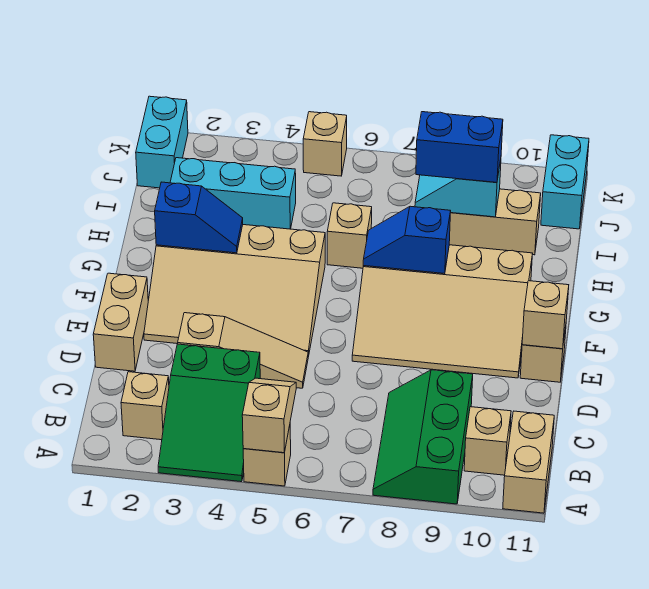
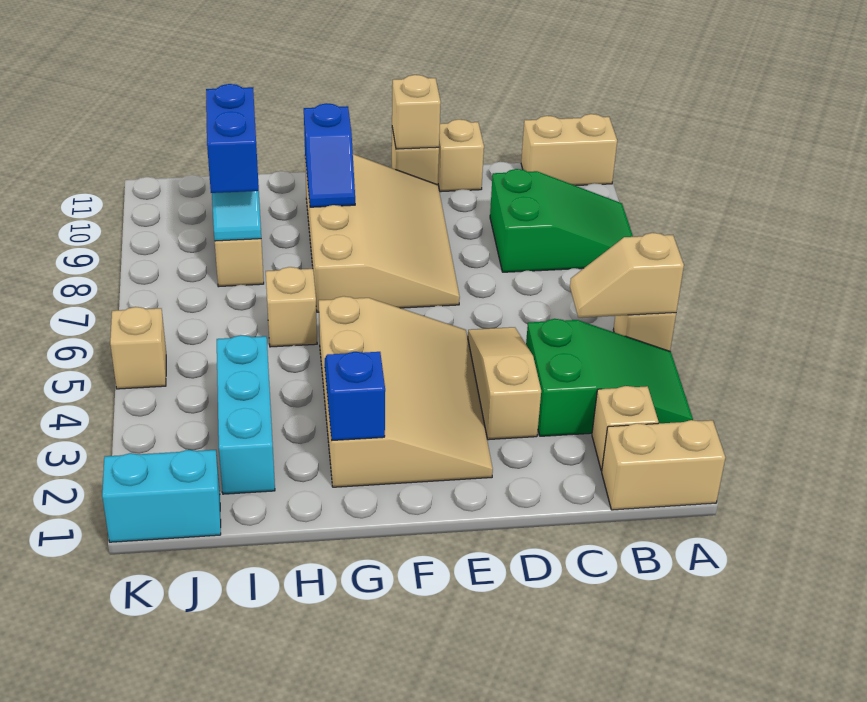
green 2x3 slope [373,370,473,504] -> green 2x3 slope turned to [490,169,633,272]
tan 1x1 brick [464,407,511,475] -> tan 1x1 brick moved to [438,119,484,192]
tan 1x2 brick [93,273,148,371] -> tan 1x2 brick moved to [602,420,725,510]
blue 1x2 slope [363,206,451,274] -> blue 1x2 slope moved to [304,103,355,207]
cyan 1x2 brick [541,135,589,229] -> none

